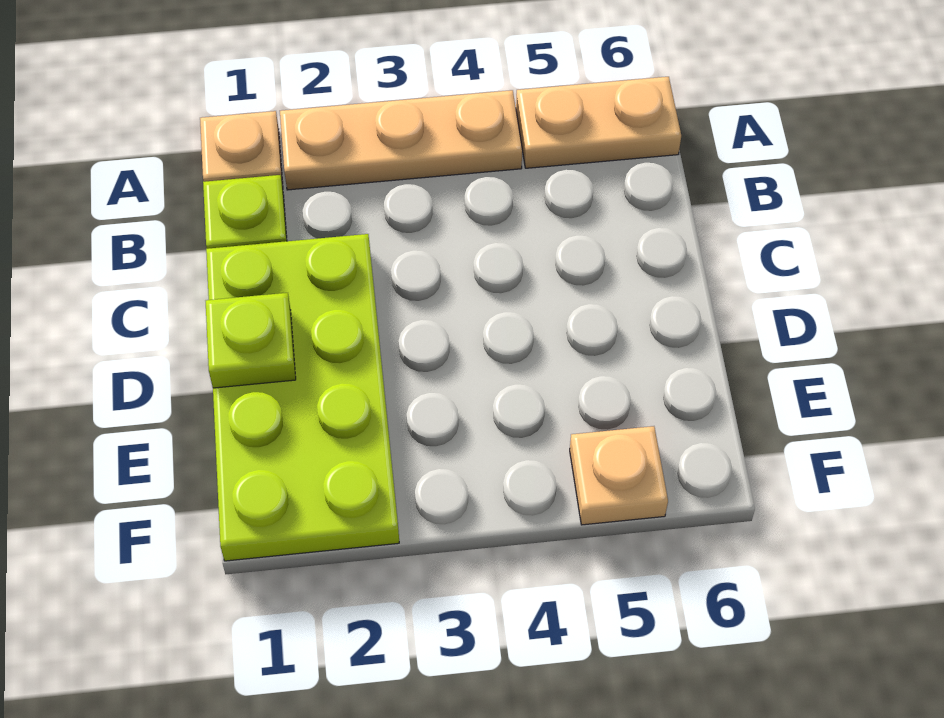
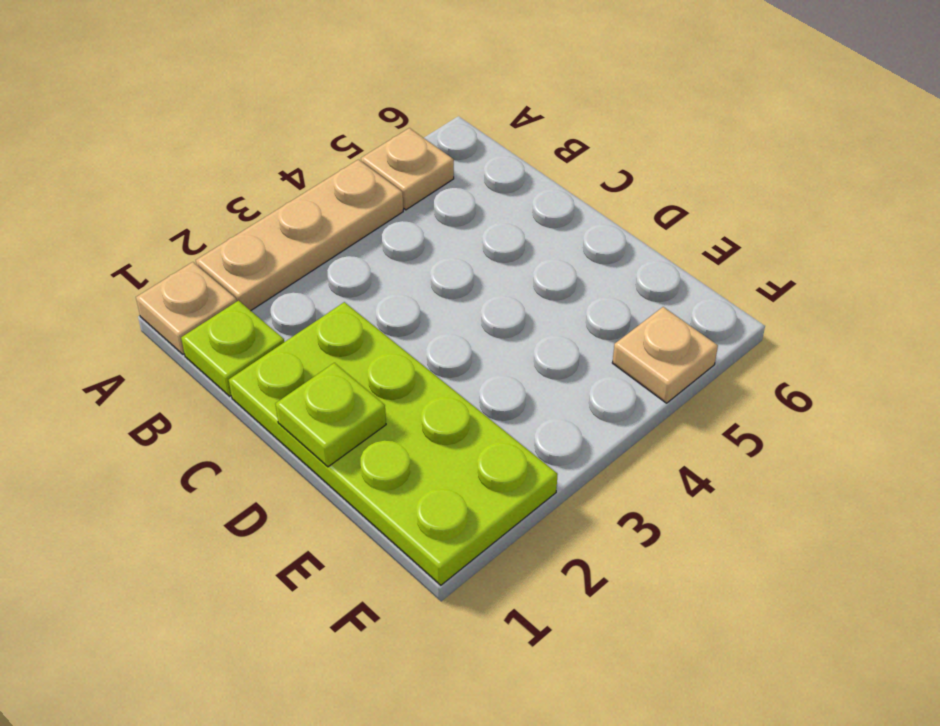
tan 1x2 plate [516,77,681,168] -> tan 1x1 plate [361,128,454,210]

